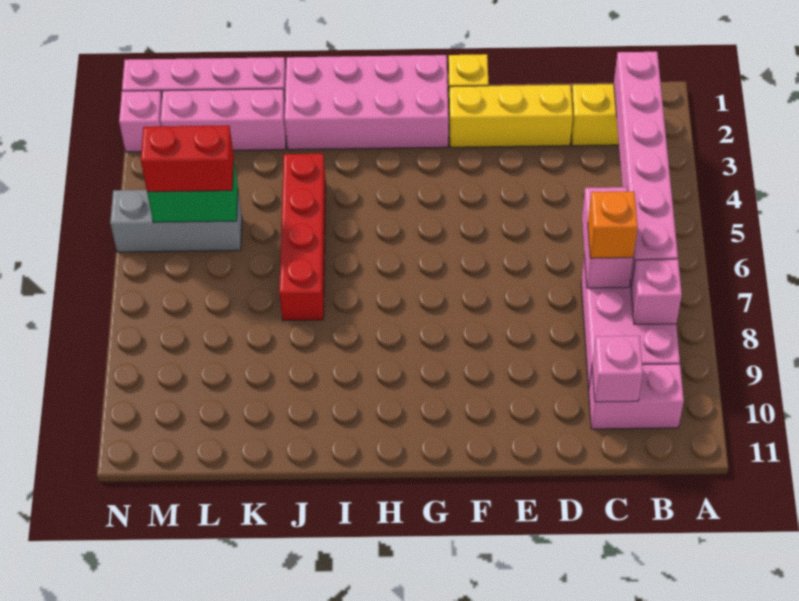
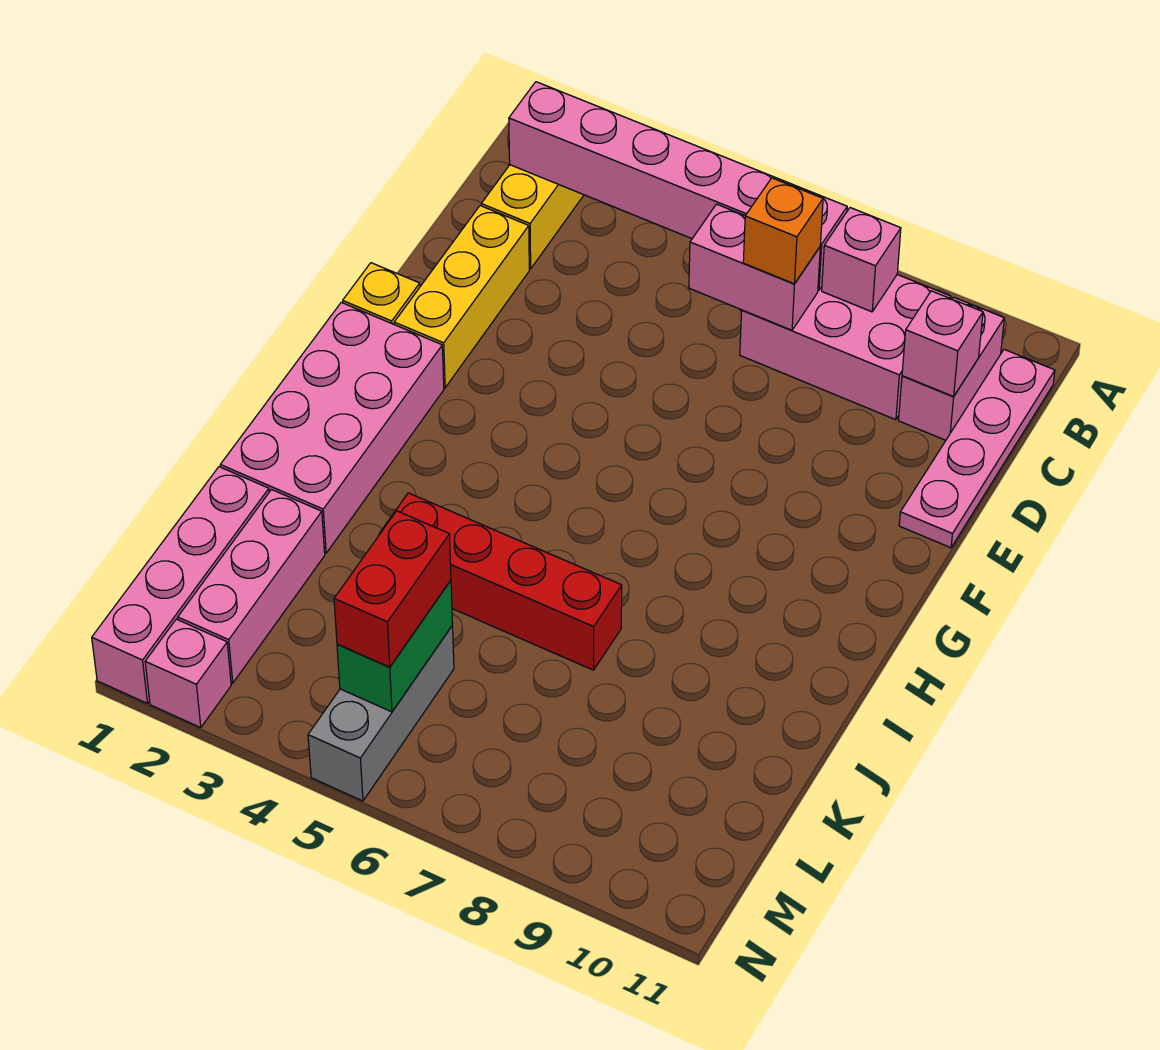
none -> pink 1x4 plate [899,349,1055,548]

